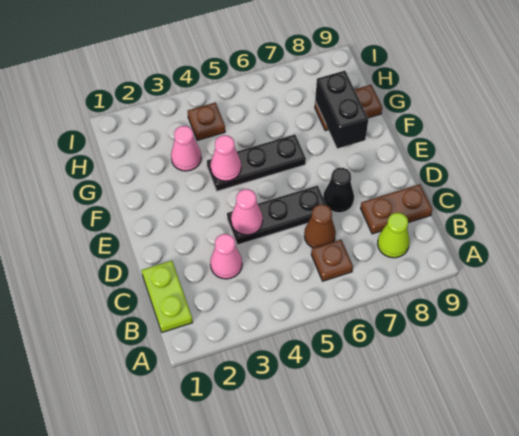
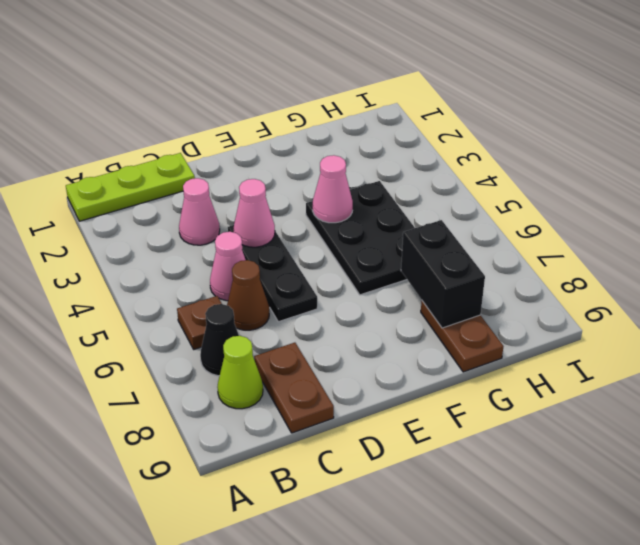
lime 1x2 plate [142,261,193,332] -> lime 1x3 plate [66,153,195,221]
black 1x1 cone [323,168,354,213] -> black 1x1 cone moved to [200,304,239,376]
black 1x3 plate [207,134,306,191] -> black 2x3 plate [306,181,415,295]
black 1x2 brick [315,71,368,149] -> black 1x2 brick turned to [401,220,485,328]
pink 1x1 cone [171,126,201,171] -> pink 1x1 cone moved to [210,232,245,301]
brown 1x1 plate [188,103,225,140] -> none

